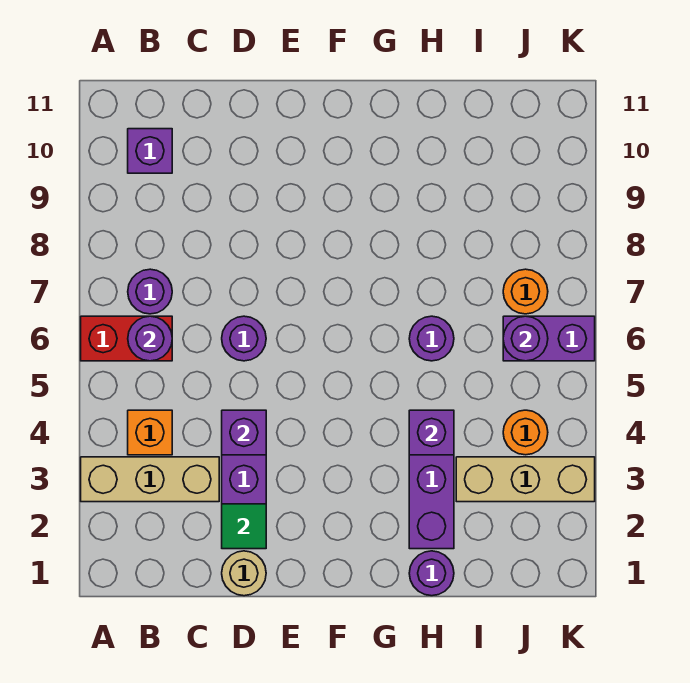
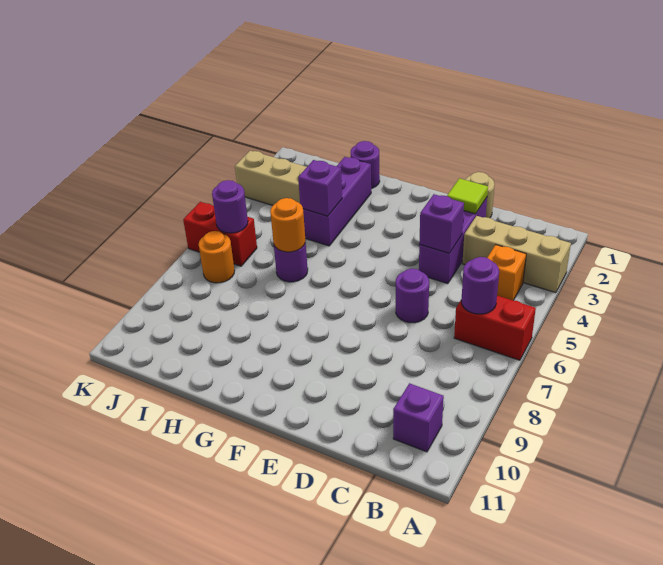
purple 1x1 round brick [128,269,172,314] -> none
green 1x1 tile [222,504,266,549] -> lime 1x1 tile [447,178,488,214]
orange 1x1 round brick [503,410,548,455] -> orange 1x1 round brick moved to [270,198,305,252]
purple 1x2 brick [503,316,595,361] -> red 1x2 brick [183,202,257,266]

